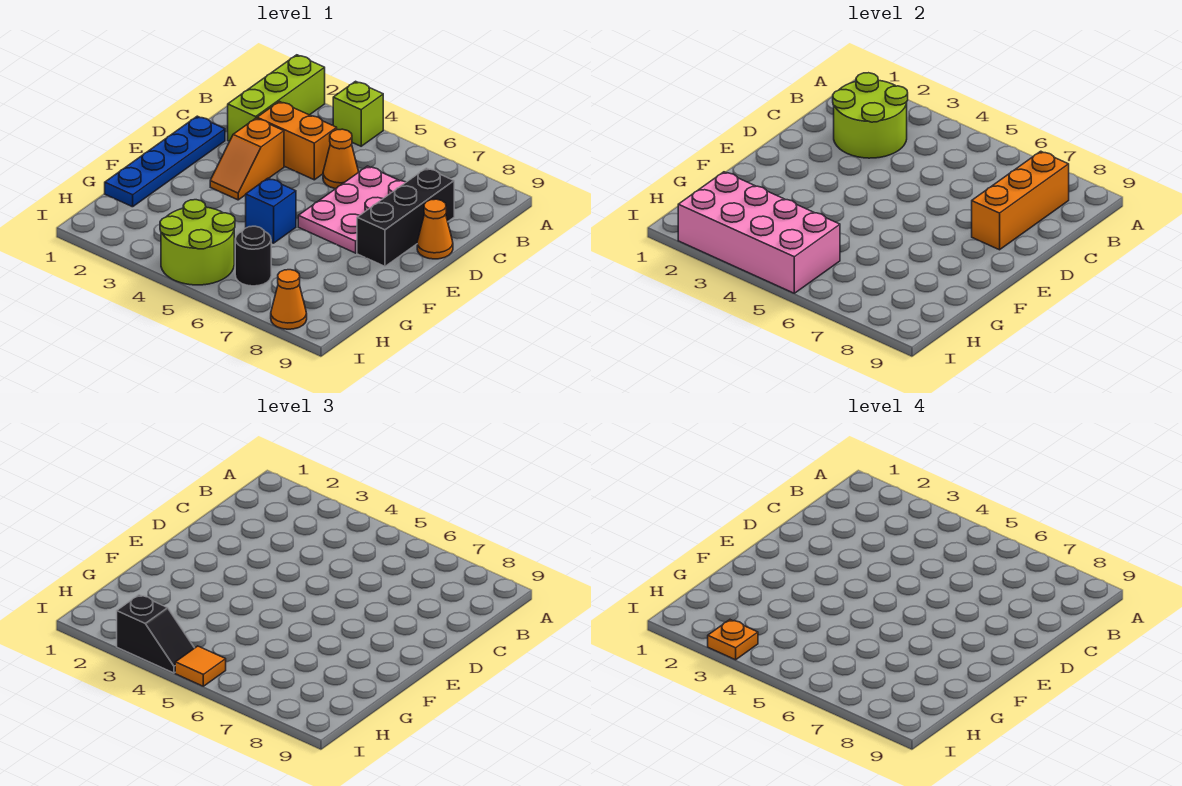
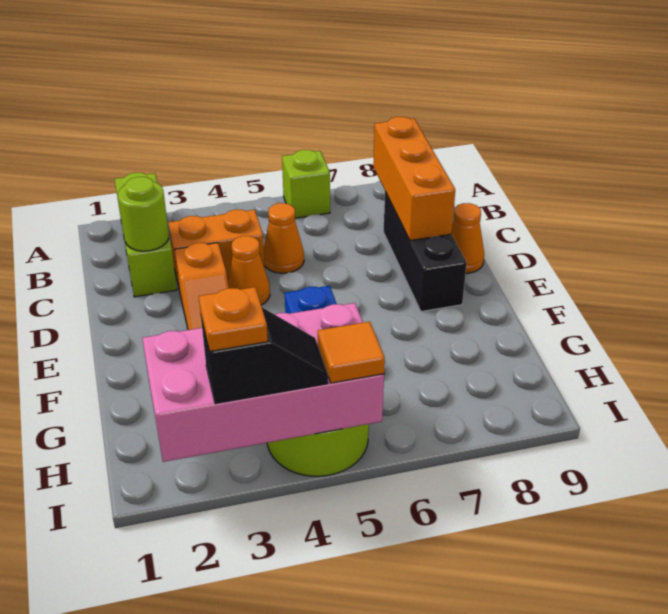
lime 1x1 brick [333,81,383,146] -> lime 1x1 brick moved to [282,150,330,218]
lime 2x2 round brick [833,73,908,158] -> lime 1x1 round brick [118,177,169,251]
pink 2x3 plate [298,166,406,253] -> none
blue 1x4 plate [105,116,225,207] -> none
black 1x1 round brick [235,226,271,286] -> none
orange 1x1 cone [271,270,307,329] -> orange 1x1 cone moved to [228,236,270,305]

